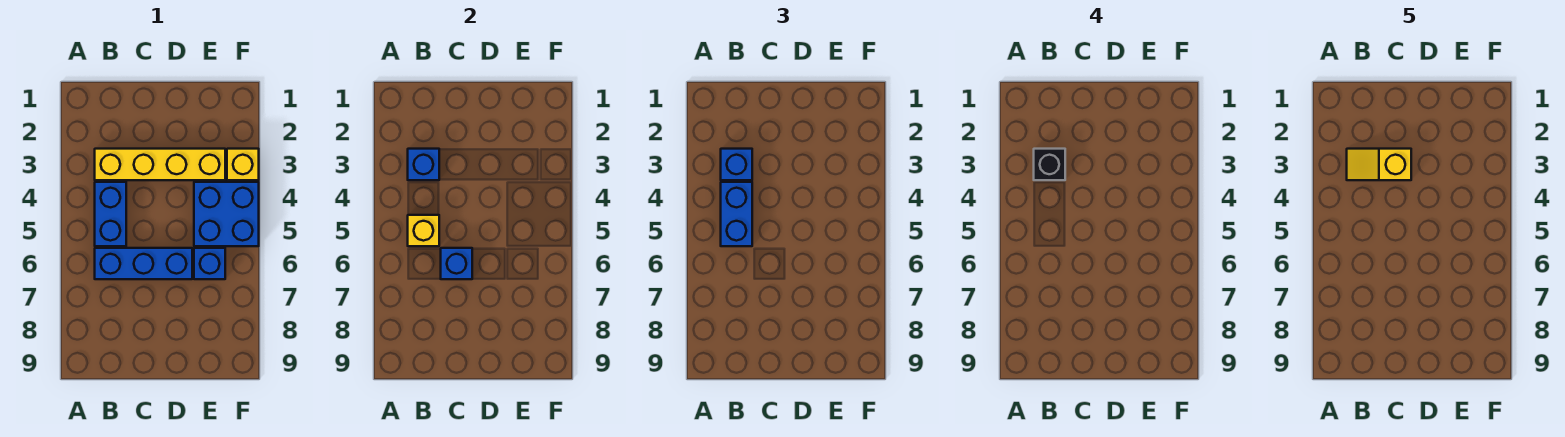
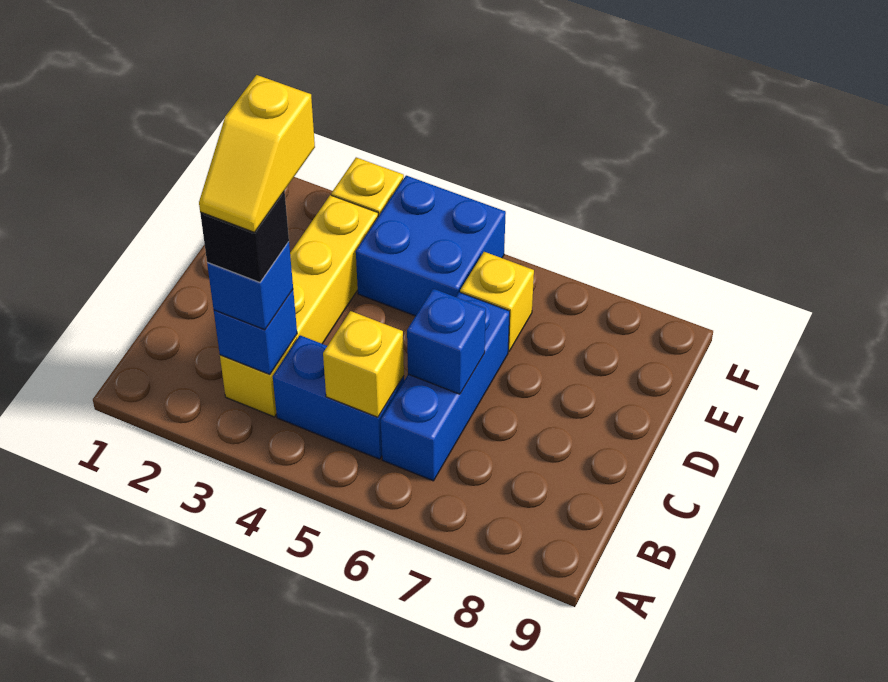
blue 1x2 brick [721,182,752,246] -> none
blue 1x1 brick [194,248,225,279] -> yellow 1x1 brick [460,252,534,351]

